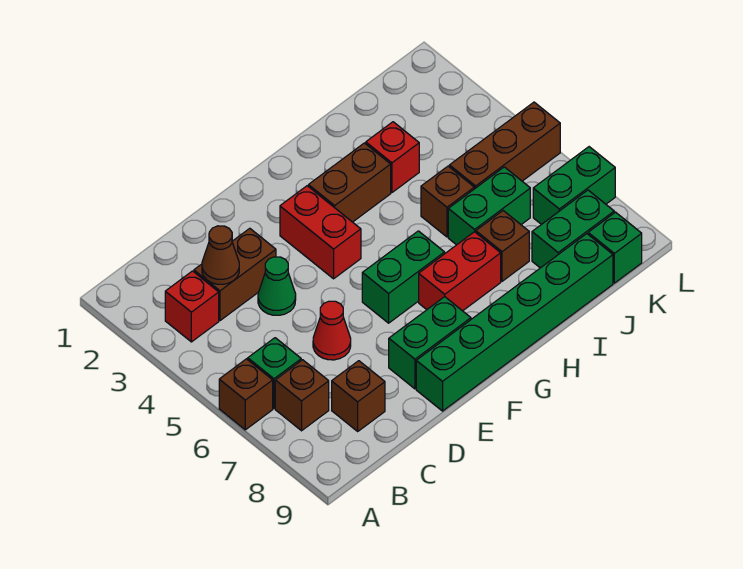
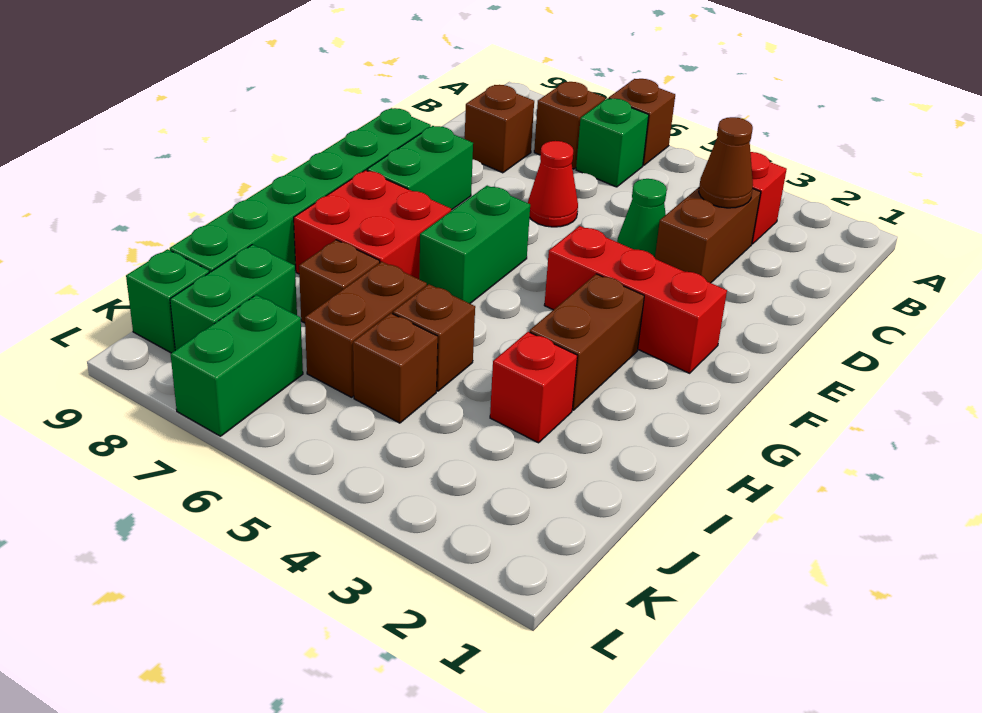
red 1x2 brick [280,186,361,279] -> red 1x3 brick [544,226,727,373]
red 1x2 brick [419,232,501,311] -> red 2x2 brick [294,170,451,279]
green 1x2 brick [448,167,530,245] -> brown 1x2 brick [305,262,427,397]
brown 1x3 brick [449,102,560,189] -> brown 1x1 brick [353,313,438,423]

